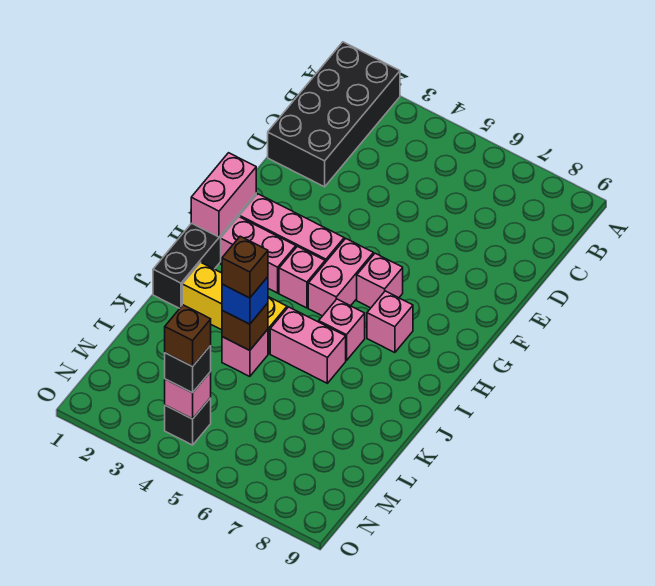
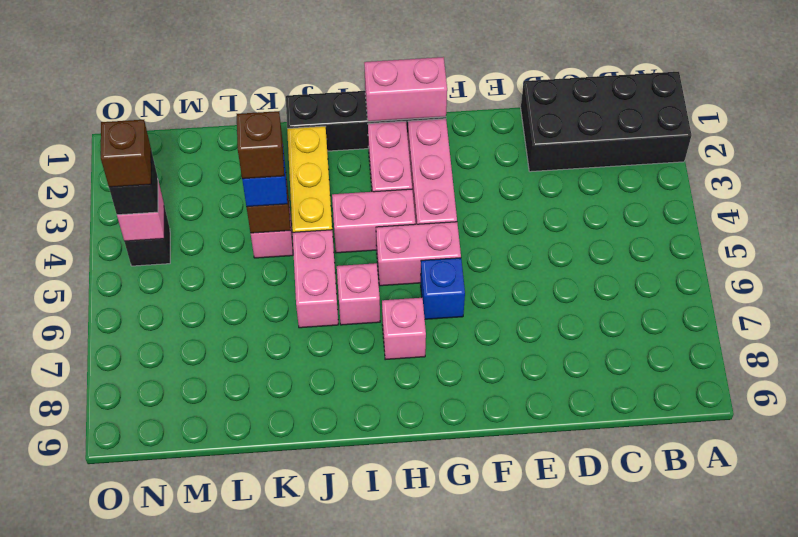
pink 1x1 brick [357,253,403,308] -> blue 1x1 brick [421,258,465,319]
pink 1x1 brick [279,246,325,308] -> pink 1x2 brick [332,189,416,253]

